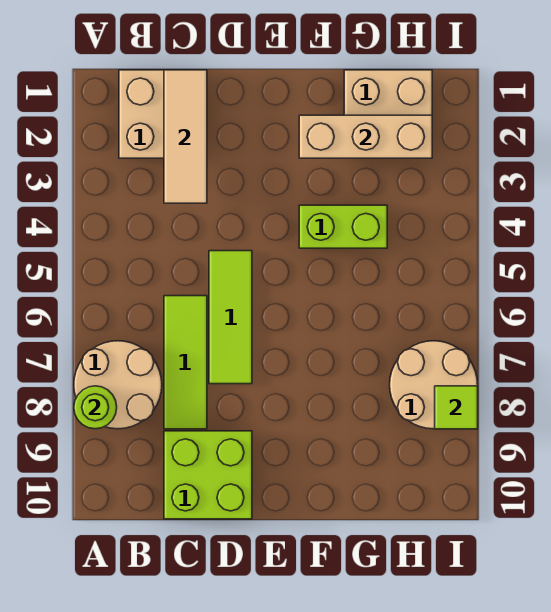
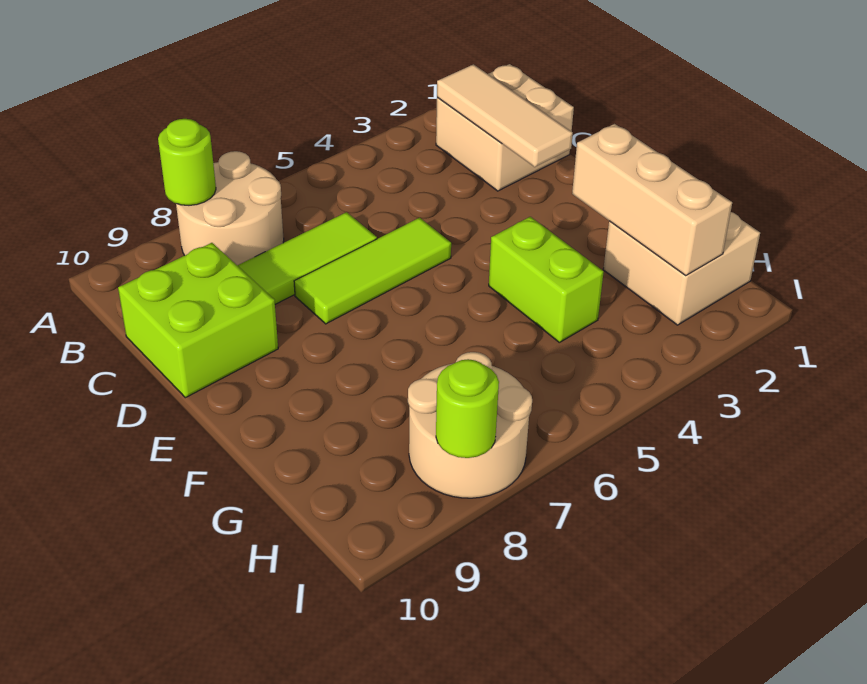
tan 1x3 tile [164,70,207,203] -> tan 1x3 tile turned to [437,64,573,167]
lime 1x1 tile [435,386,478,429] -> lime 1x1 round brick [436,359,499,458]

